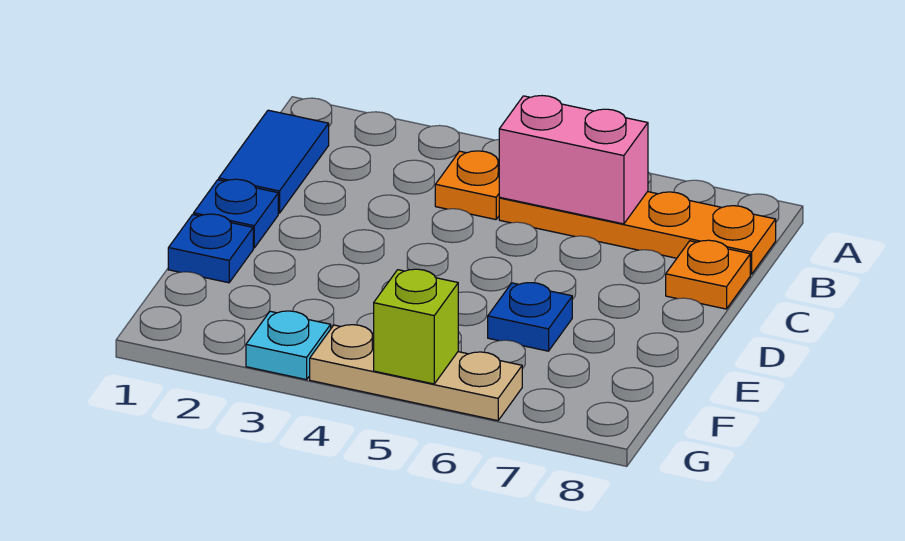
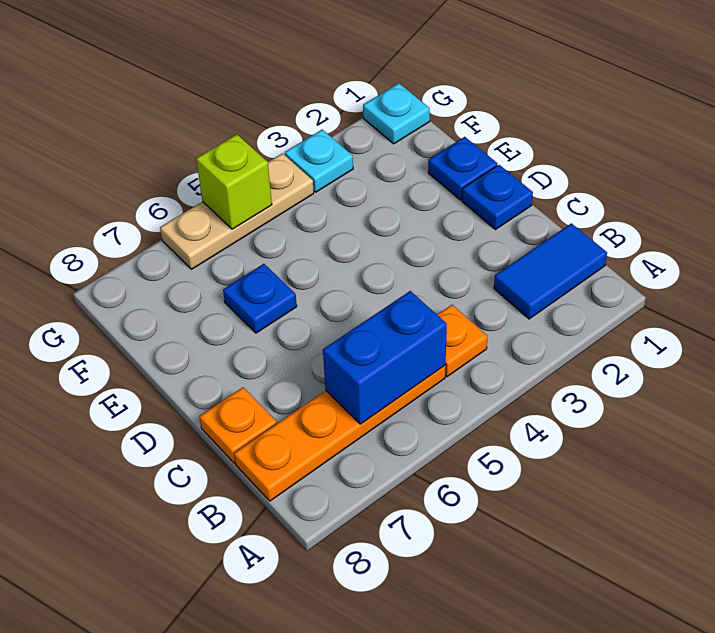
blue 1x2 tile [219,110,329,213] -> blue 1x2 tile turned to [494,223,607,319]
pink 1x2 brick [499,96,648,224] -> blue 1x2 brick [323,291,447,424]
none -> cyan 1x1 plate [363,83,430,144]

